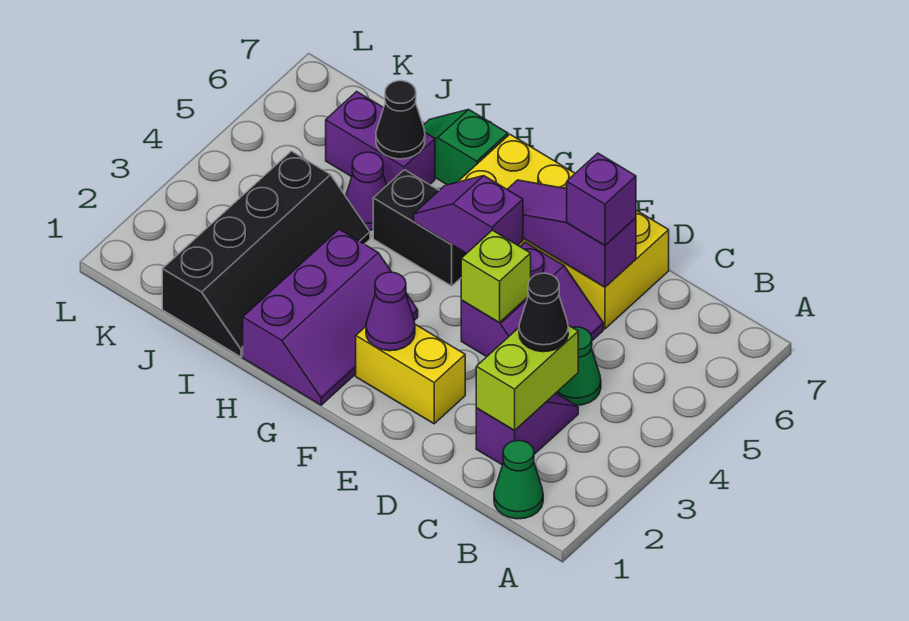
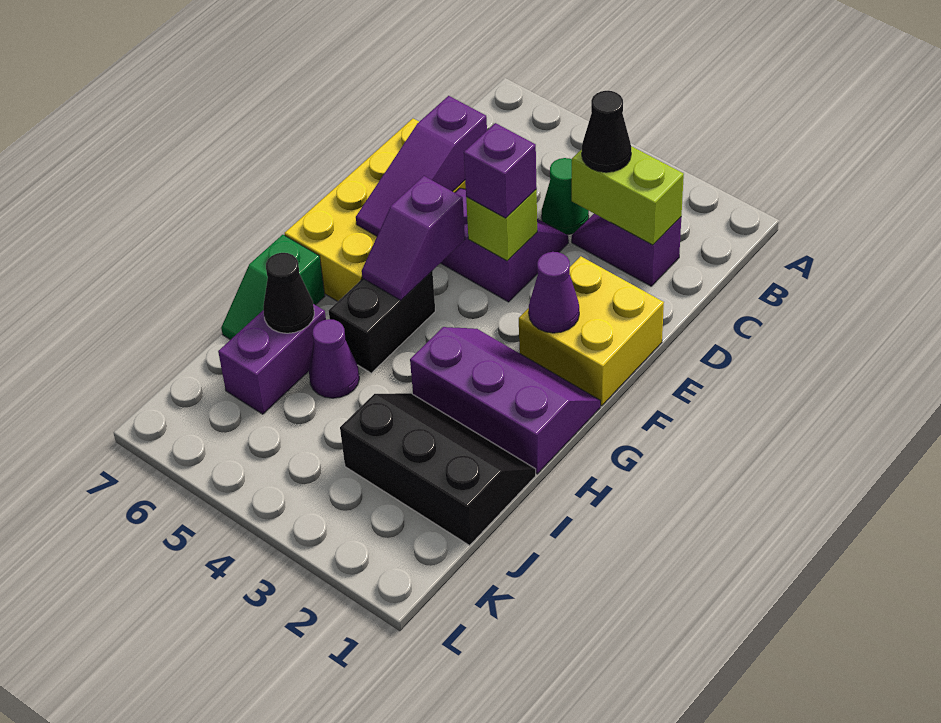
green 1x1 cone [494,441,543,519] -> none
purple 1x1 brick [567,153,636,245] -> purple 1x1 brick moved to [464,123,537,218]
yellow 1x2 brick [356,324,465,424] -> yellow 2x2 brick [519,256,664,406]
black 2x4 slope [162,151,370,357] -> black 2x3 slope [340,393,536,545]

